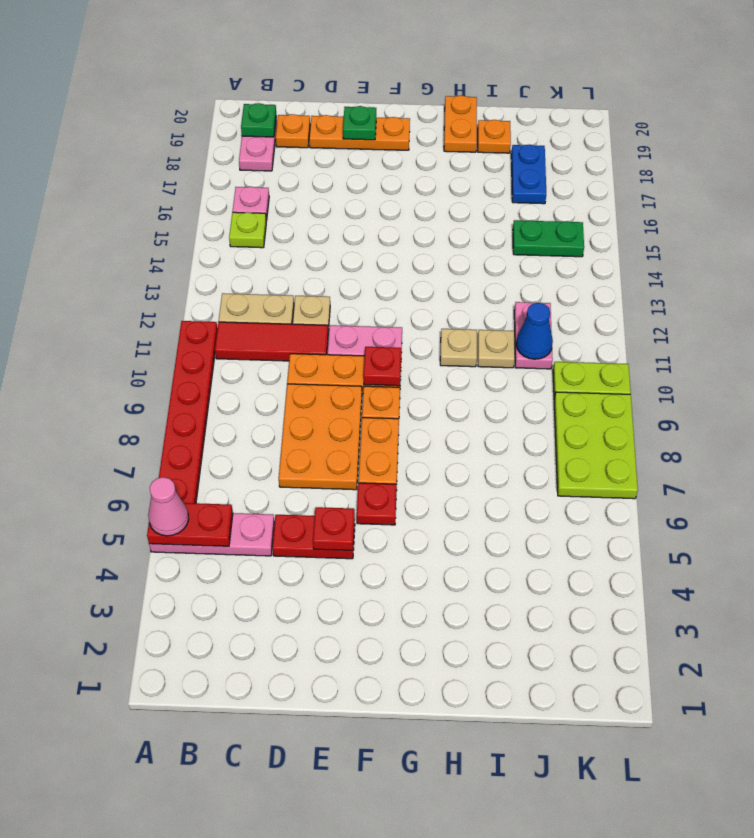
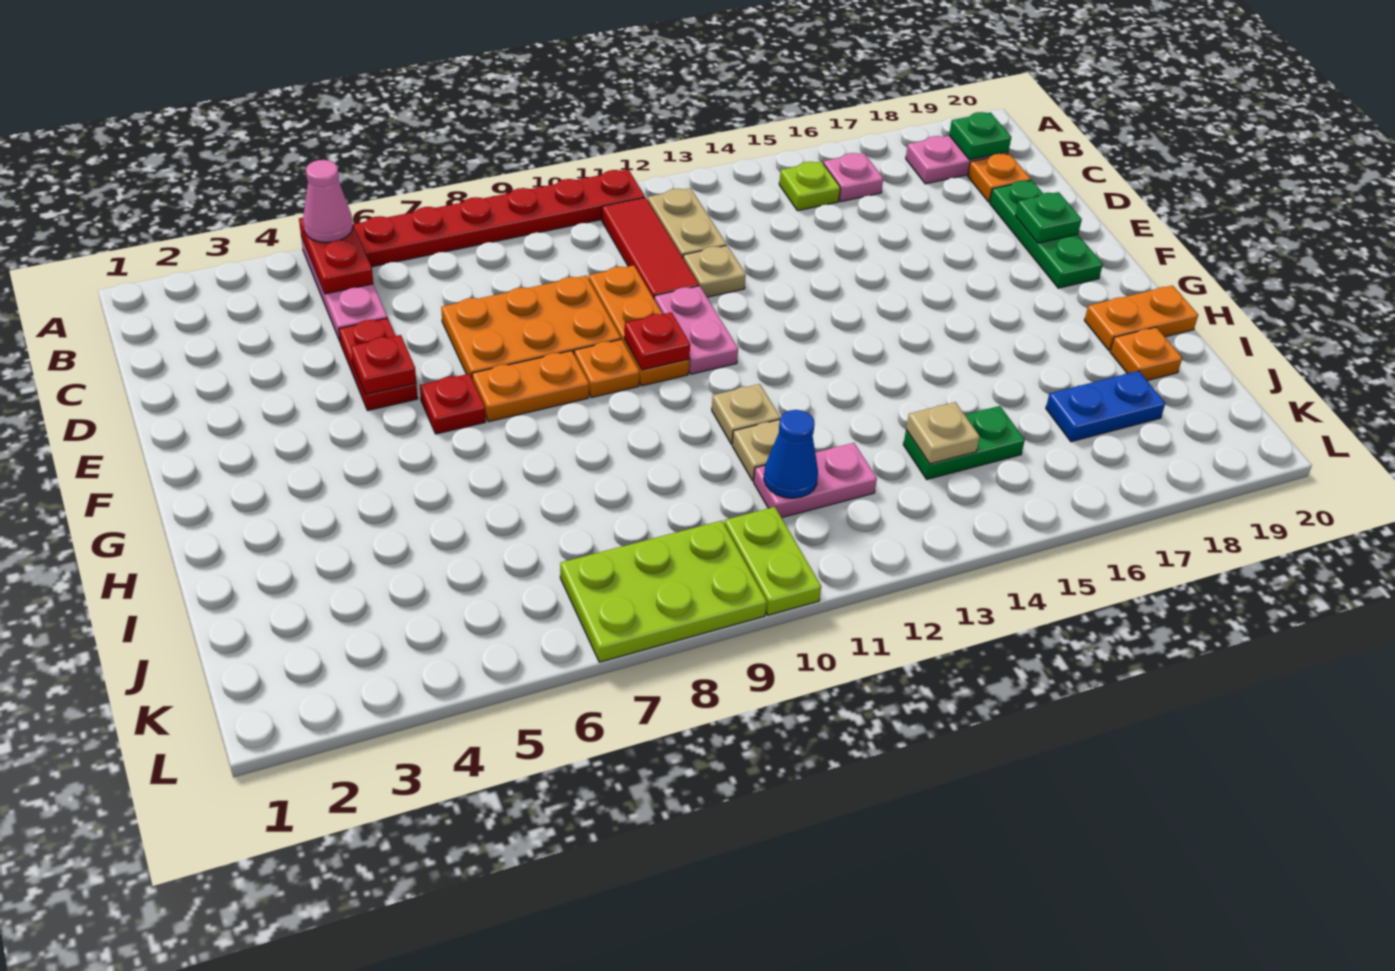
orange 1x3 plate [309,115,410,150] -> green 1x3 plate [990,180,1103,288]
none -> tan 1x1 plate [906,402,980,464]
green 1x2 plate [513,220,584,257] -> green 1x2 plate turned to [903,406,1025,479]

